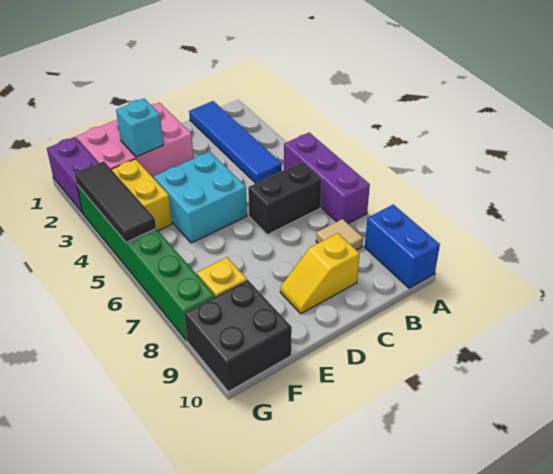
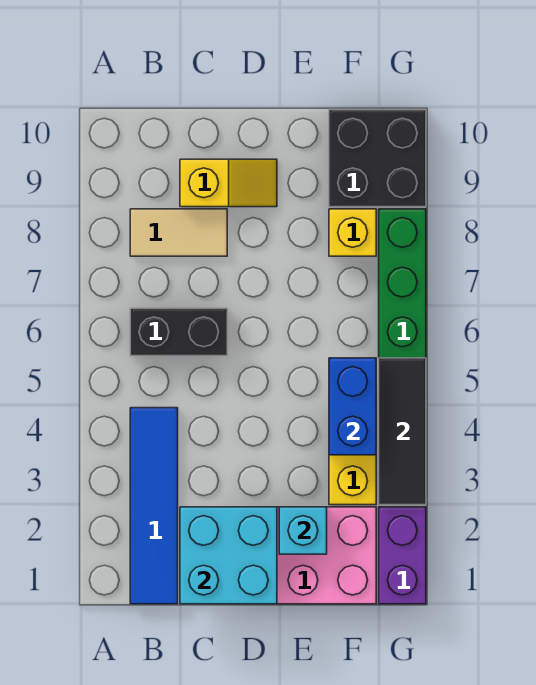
purple 1x3 brick [284,133,370,223] -> none
blue 1x2 brick [365,204,440,288] -> blue 1x2 brick moved to [329,358,376,455]
tan 1x1 tile [316,219,363,250] -> tan 1x2 tile [130,209,227,256]
cyan 2x2 brick [154,152,247,243] -> cyan 2x2 brick moved to [180,507,277,604]

